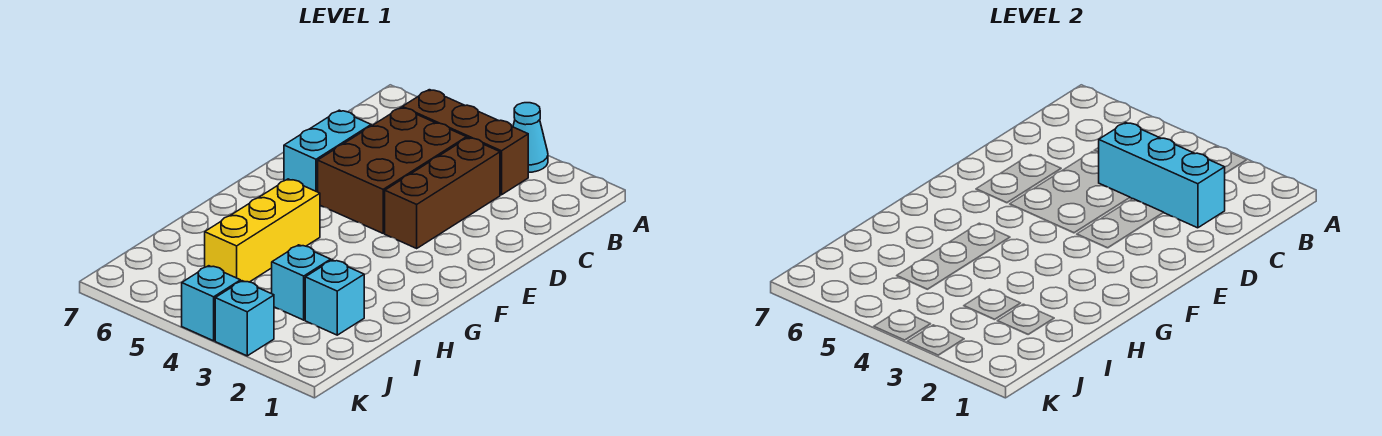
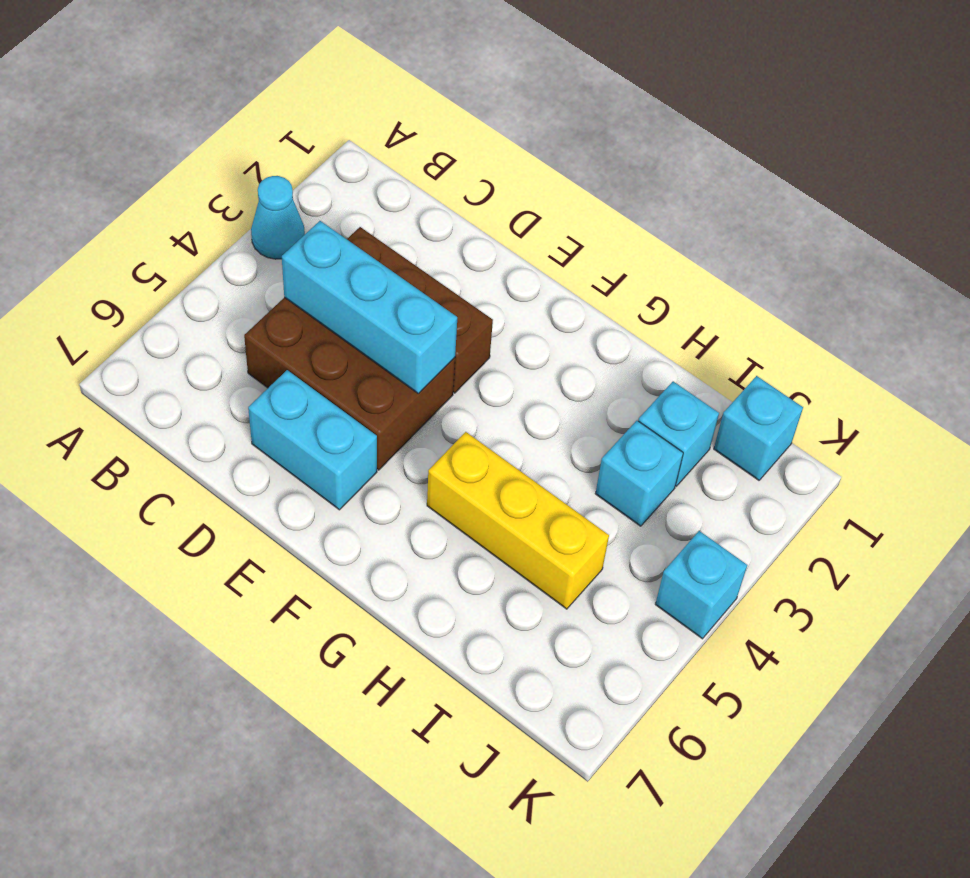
brown 1x3 brick [402,90,528,195] -> none
cyan 1x3 brick [1099,122,1225,228] -> cyan 1x3 brick turned to [282,221,457,393]
cyan 1x1 brick [215,281,274,356] -> cyan 1x1 brick moved to [714,376,803,480]

